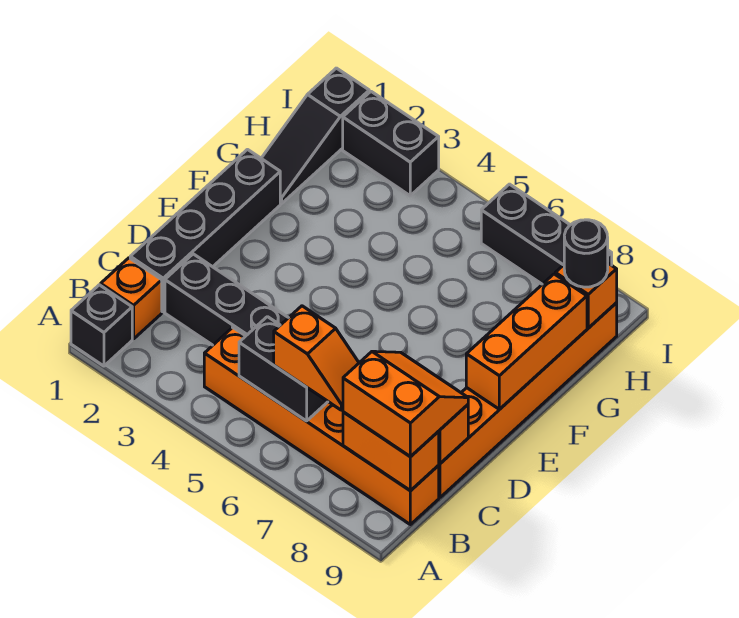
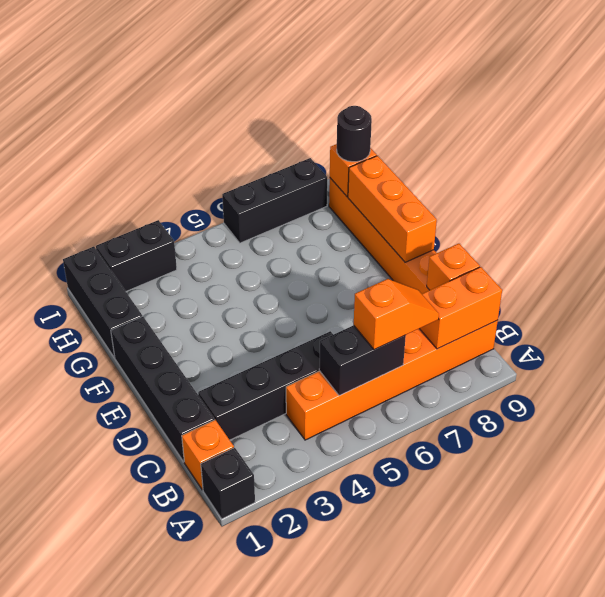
orange 2x2 slope [343,351,468,457] -> none
black 1x3 slope [261,68,369,203] -> black 1x3 brick [63,247,142,358]

